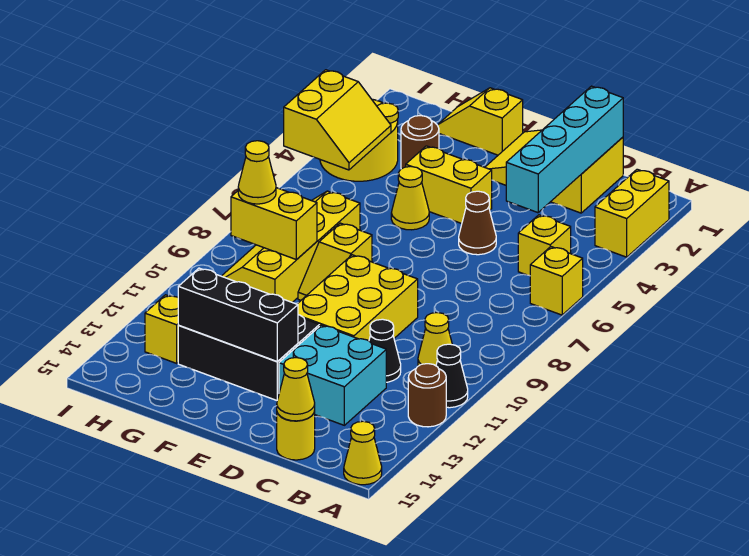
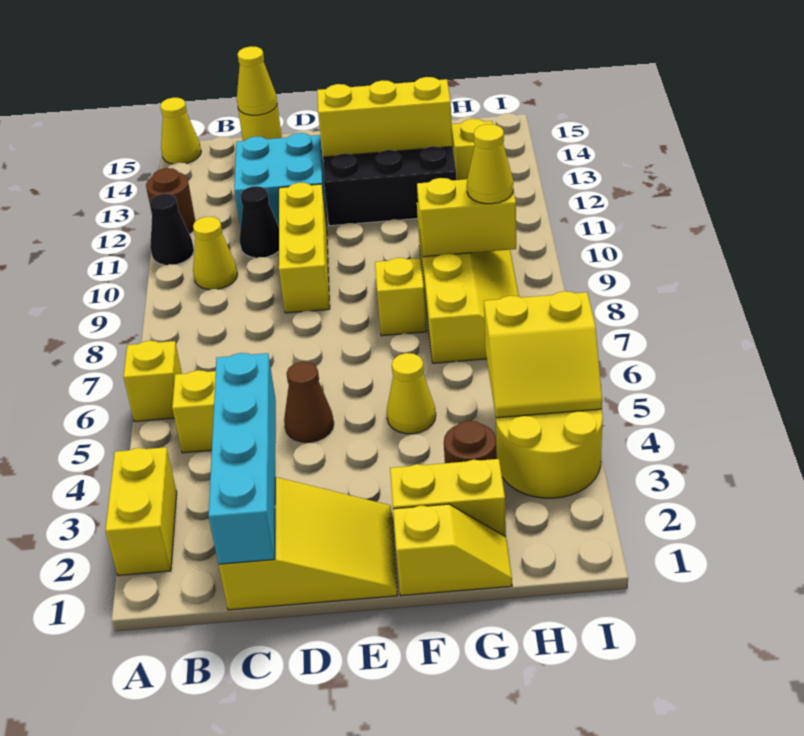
yellow 2x3 brick [298,255,418,341] -> yellow 1x3 brick [279,182,330,313]
yellow 1x2 brick [406,146,492,224] -> yellow 1x2 brick moved to [390,459,506,537]
black 1x3 brick [178,268,298,362] -> yellow 1x3 brick [317,77,453,157]
yellow 2x2 slope [284,70,391,170] -> yellow 2x2 slope turned to [484,291,602,418]

